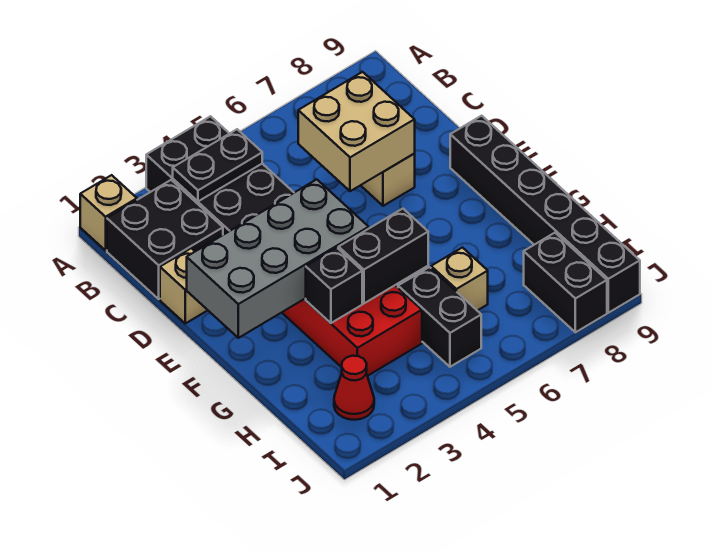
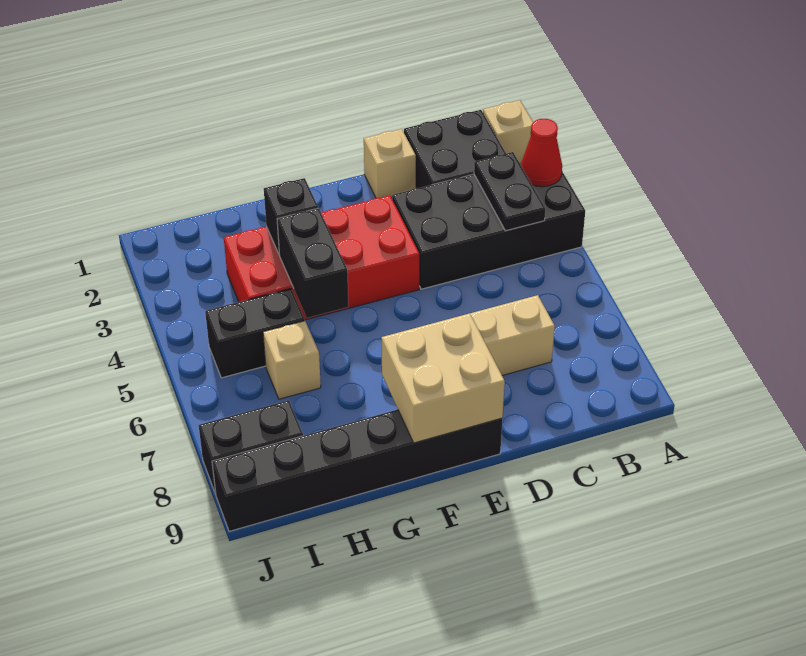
tan 2x2 brick [298,72,415,191] -> tan 2x2 brick moved to [381,313,505,443]
grey 2x4 brick [187,179,369,338] -> none
red 1x1 cone [334,356,374,420] -> red 1x1 cone moved to [521,119,562,187]

